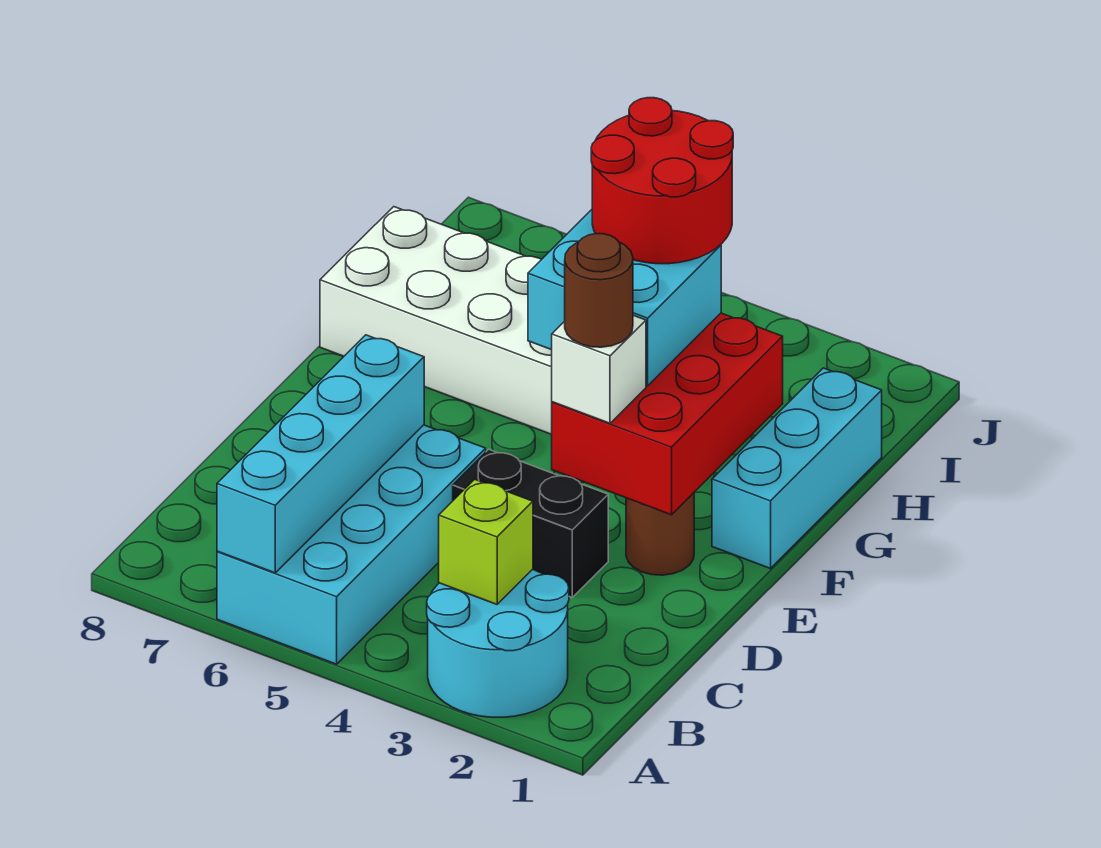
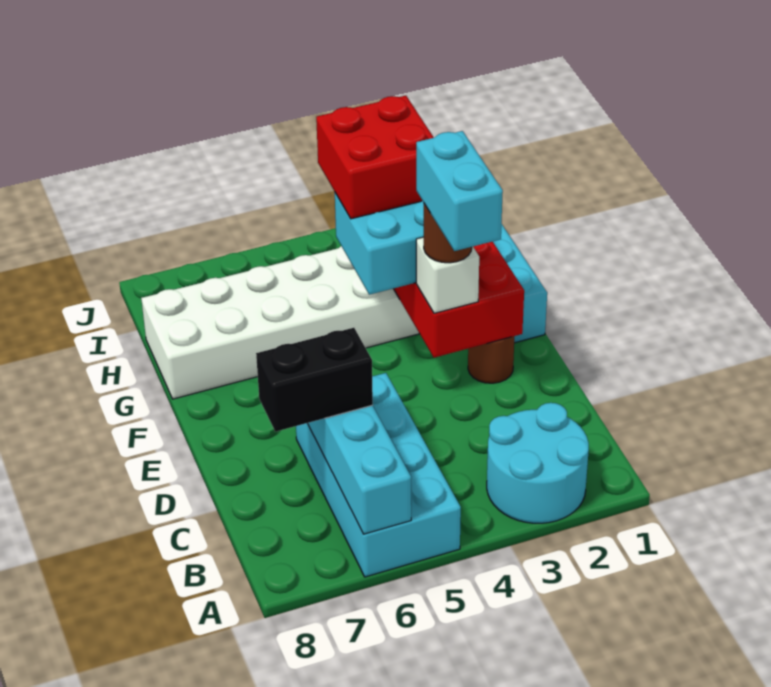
lime 1x1 brick [439,479,533,604] -> none
black 1x2 brick [453,449,608,597] -> black 1x2 brick moved to [256,328,373,432]
none -> cyan 1x2 brick [416,131,503,251]
red 2x2 round brick [591,98,733,264] -> red 2x2 brick [316,96,434,219]

